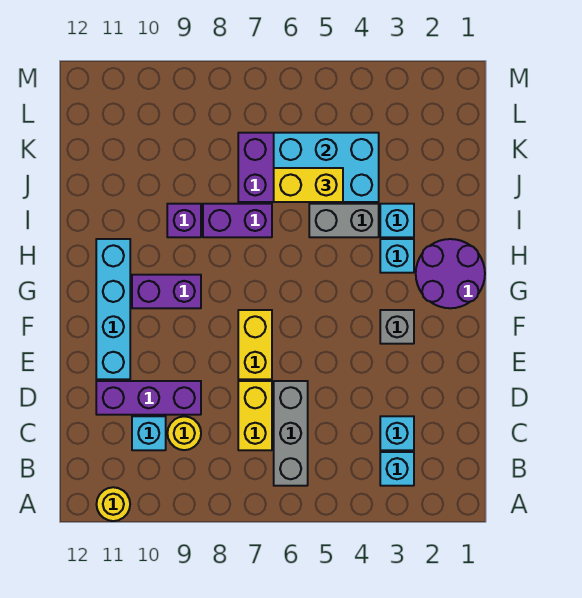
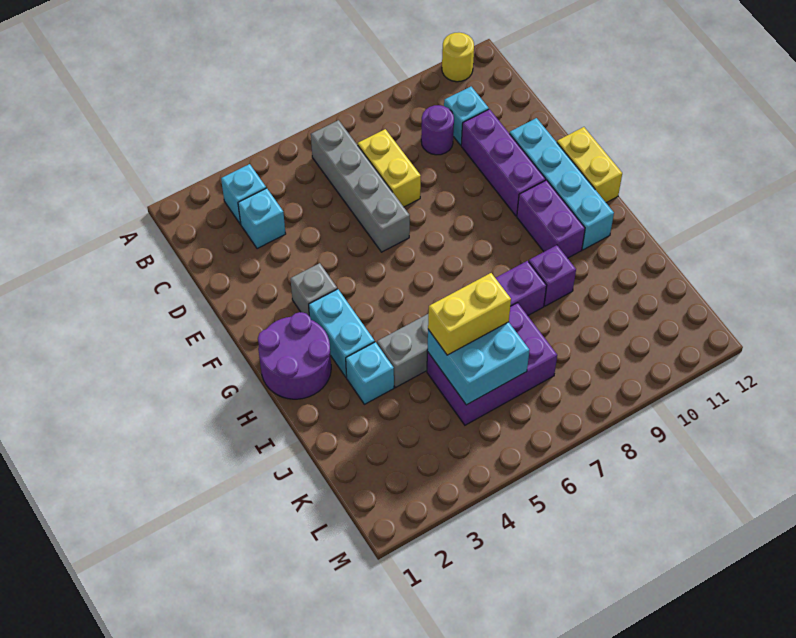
grey 1x3 brick [274,381,308,486] -> grey 1x4 brick [311,120,410,252]
yellow 1x1 round brick [167,416,201,450] -> purple 1x1 round brick [421,105,454,155]
purple 1x3 brick [96,381,201,415] -> purple 1x3 brick turned to [461,109,546,216]
yellow 1x2 brick [238,310,272,379] -> yellow 1x2 brick moved to [557,127,622,203]
purple 1x2 brick [132,275,201,308] -> purple 1x2 brick turned to [517,180,585,258]
cyan 1x1 brick [380,239,414,273] -> cyan 1x2 brick [309,289,375,377]
cyan 2x3 brick [274,133,379,202] -> cyan 2x2 brick [427,322,529,405]

